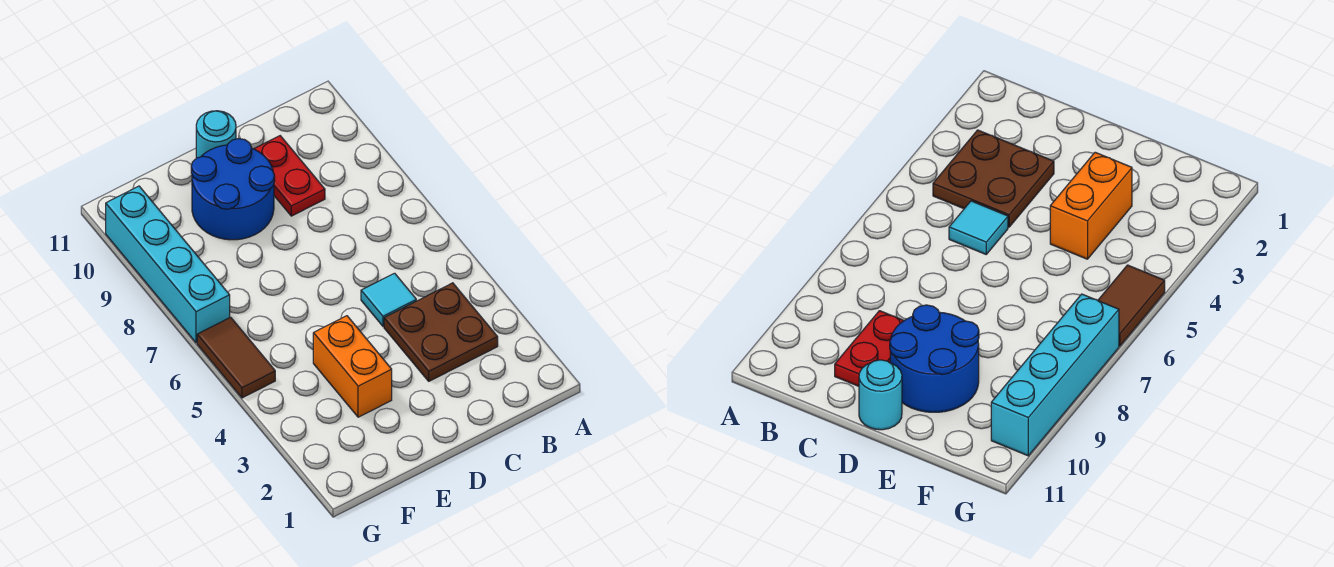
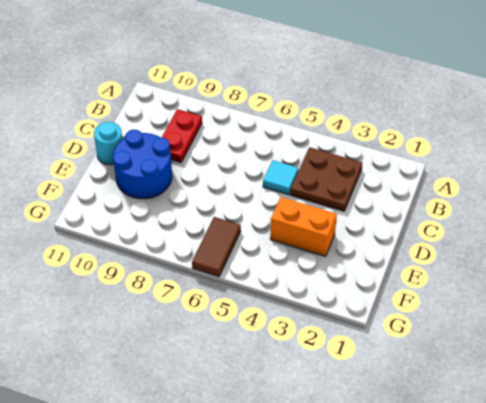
red 1x2 plate [254,136,325,216] -> red 1x2 plate turned to [162,109,202,163]
brown 1x2 tile [197,317,275,398] -> brown 1x2 tile turned to [192,217,241,277]
cyan 1x4 brick [106,186,230,343] -> none

